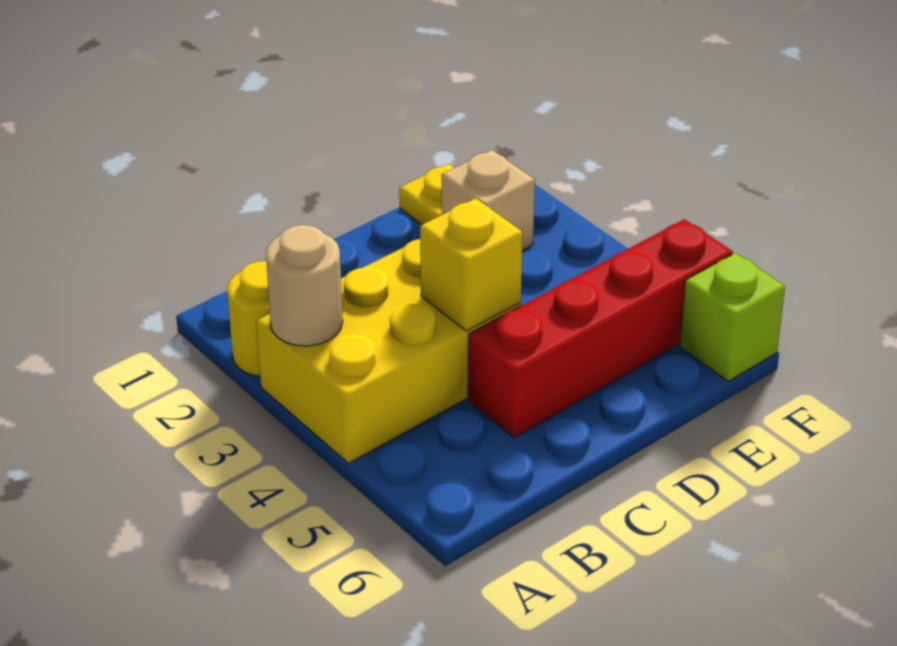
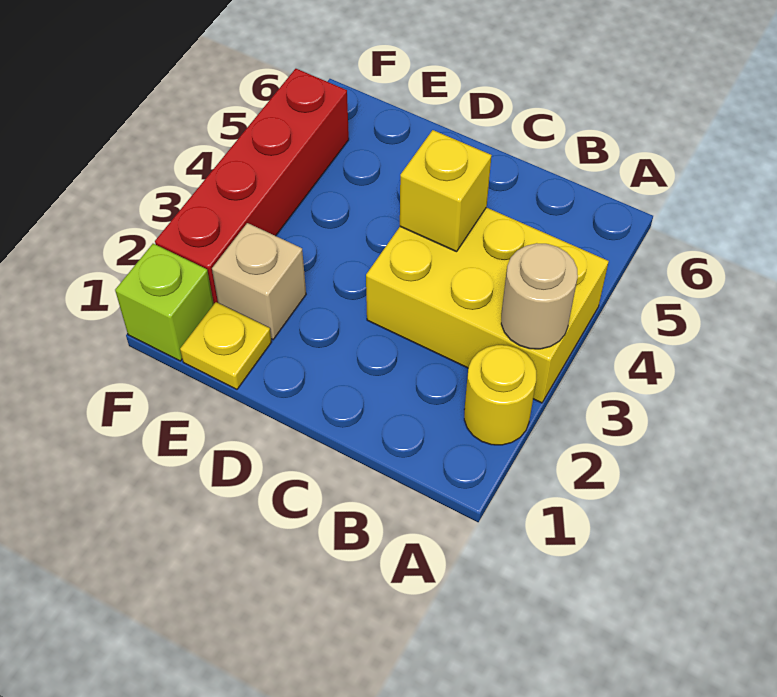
red 1x4 brick [468,219,733,438] -> red 1x4 brick turned to [155,69,349,303]
lime 1x1 brick [680,253,785,381] -> lime 1x1 brick moved to [115,244,214,361]

